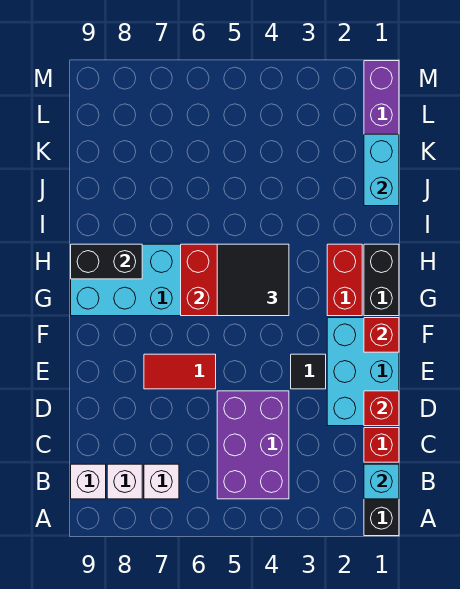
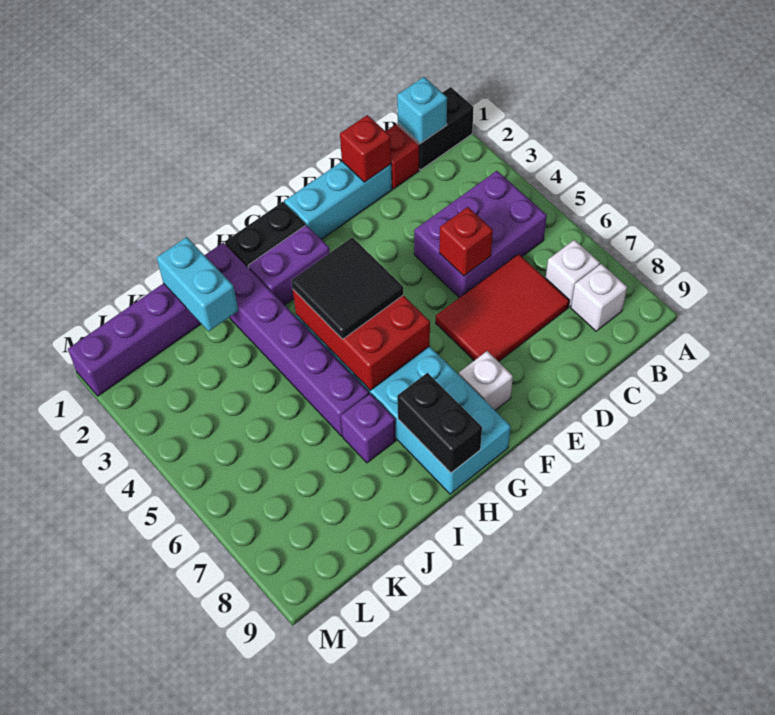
white 1x1 brick [71,464,106,499] -> white 1x1 brick moved to [459,351,513,410]
cyan 2x3 brick [327,318,399,426] -> cyan 1x3 brick [284,162,392,240]
black 1x1 tile [291,354,326,389] -> none
red 1x2 tile [144,354,216,389] -> red 2x3 tile [436,254,569,362]
red 1x1 brick [364,318,399,352] -> red 1x1 brick moved to [439,207,493,276]
red 1x2 brick [327,244,362,316] -> purple 1x2 brick [248,225,330,305]
none -> purple 1x6 brick [205,243,369,436]
none -> purple 1x1 brick [341,393,396,463]
cyan 1x2 brick [364,134,399,206] -> cyan 1x2 brick turned to [157,237,238,331]

